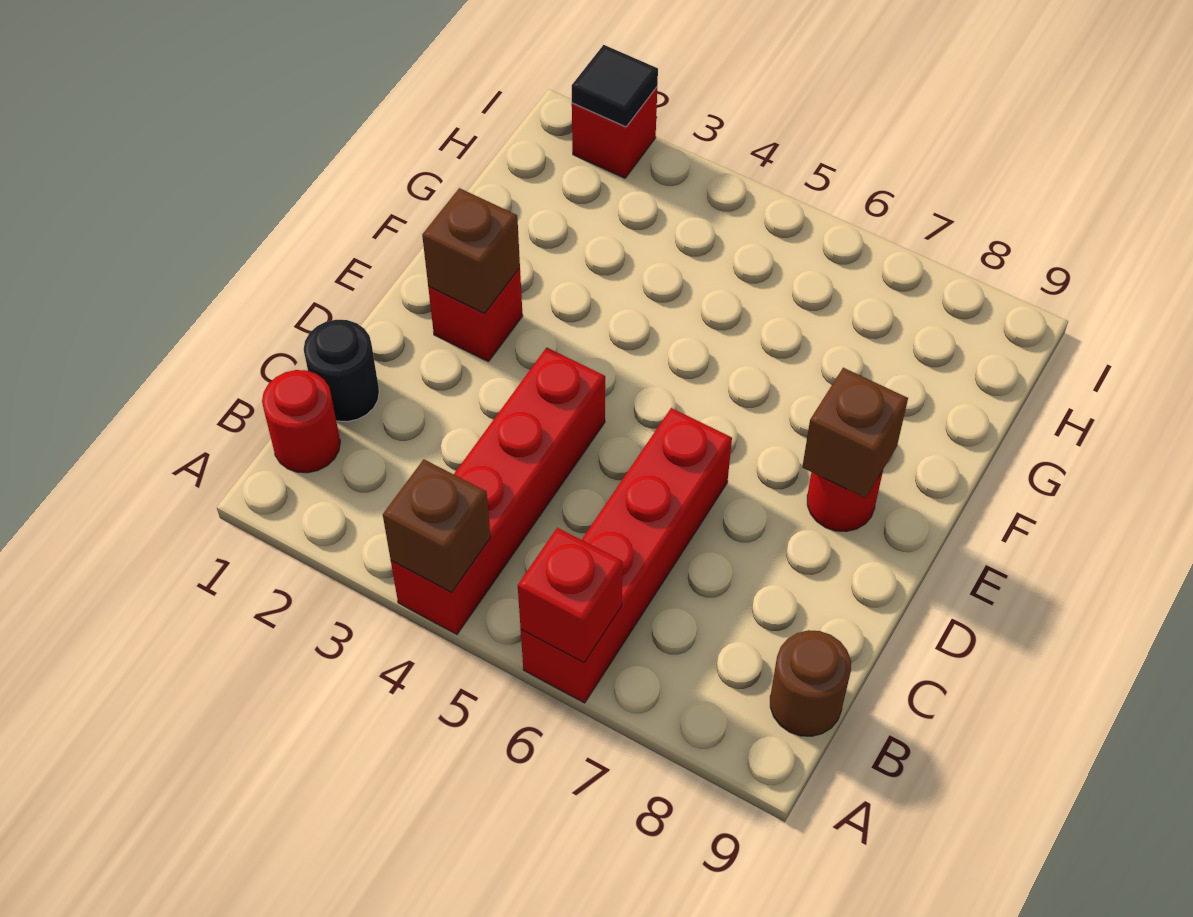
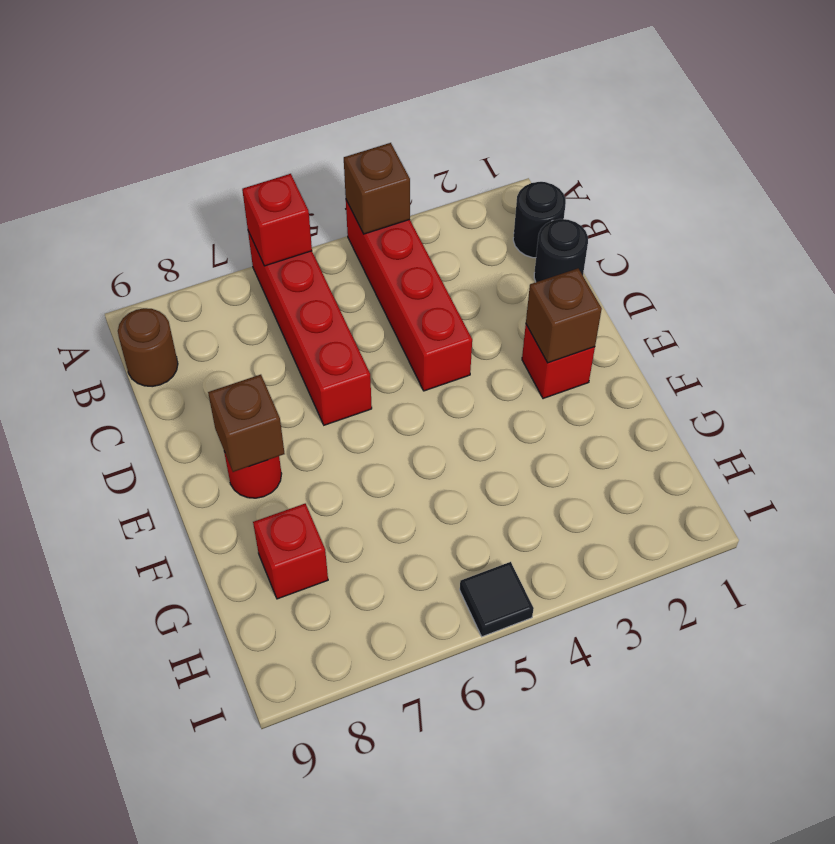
red 1x1 round brick [262,370,340,473] -> black 1x1 round brick [513,182,566,258]
red 1x1 brick [572,87,657,178] -> red 1x1 brick moved to [253,504,328,599]
black 1x1 tile [572,45,658,127] -> black 1x1 tile moved to [460,562,534,637]

